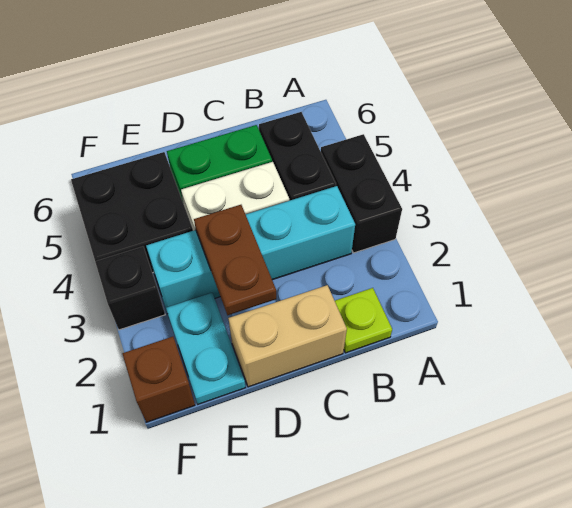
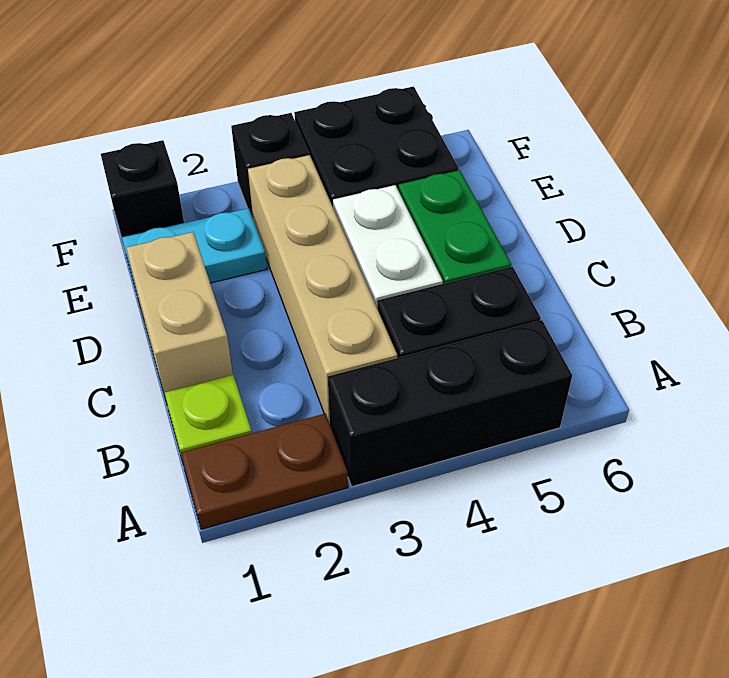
black 1x2 brick [321,134,402,253] -> black 1x3 brick [328,320,572,487]
cyan 1x4 brick [146,186,355,307] -> tan 1x4 brick [248,155,397,423]
brown 1x2 plate [194,205,276,315] -> brown 1x2 plate moved to [181,414,348,529]
brown 1x1 brick [122,337,195,422] -> black 1x1 brick [101,140,184,245]

